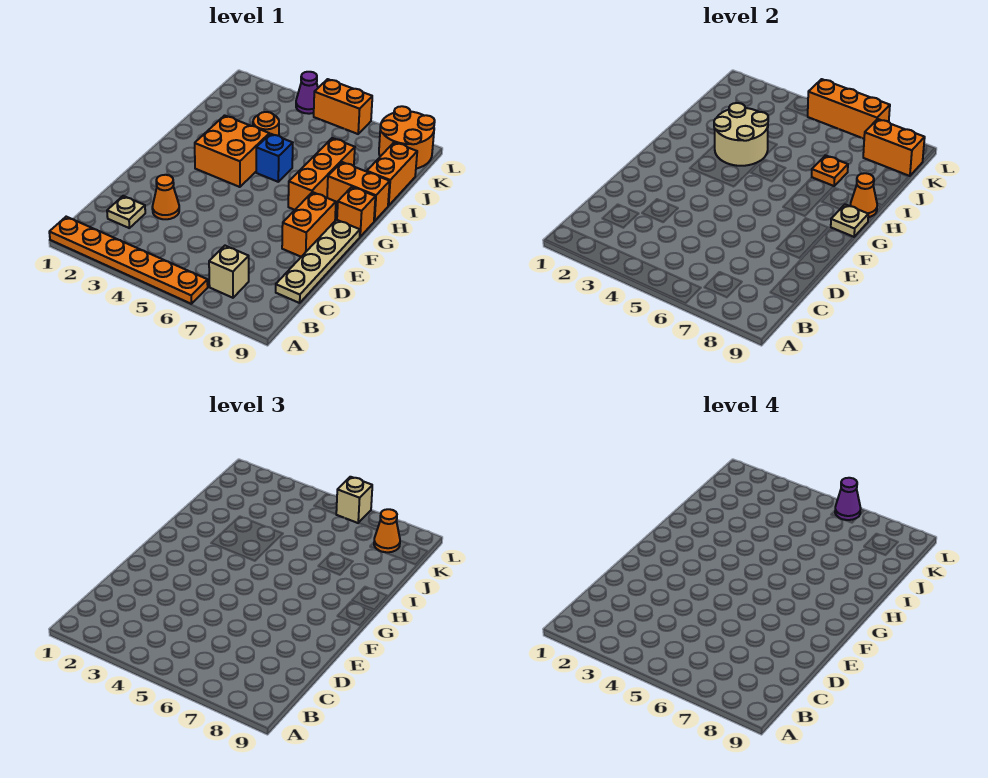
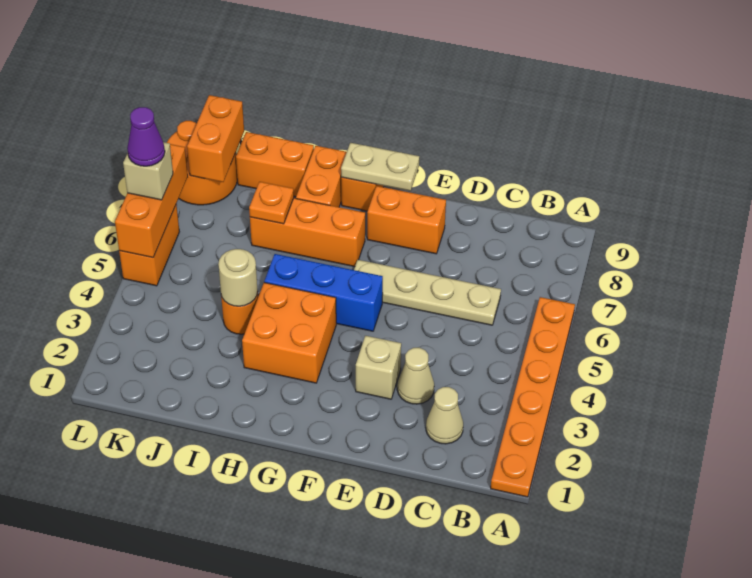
tan 1x1 brick [209,246,249,298] -> tan 1x1 brick moved to [356,336,401,399]
tan 1x1 plate [107,196,145,228] -> tan 1x1 cone [426,387,463,444]
tan 1x4 plate [276,220,360,303] -> tan 1x4 plate moved to [354,260,501,325]
orange 1x1 cone [152,175,179,219] -> tan 1x1 cone [397,348,434,404]
tan 1x1 plate [831,204,868,237] -> tan 1x2 plate [341,143,419,191]
tan 2x2 round brick [714,103,768,166] -> tan 1x1 round brick [218,249,258,306]
blue 1x1 brick [256,134,293,182] -> blue 1x3 brick [264,254,383,331]
orange 1x1 cone [850,173,877,217] -> none
orange 1x1 cone [374,509,400,552] -> none
purple 1x1 cone [296,72,318,114] -> none

